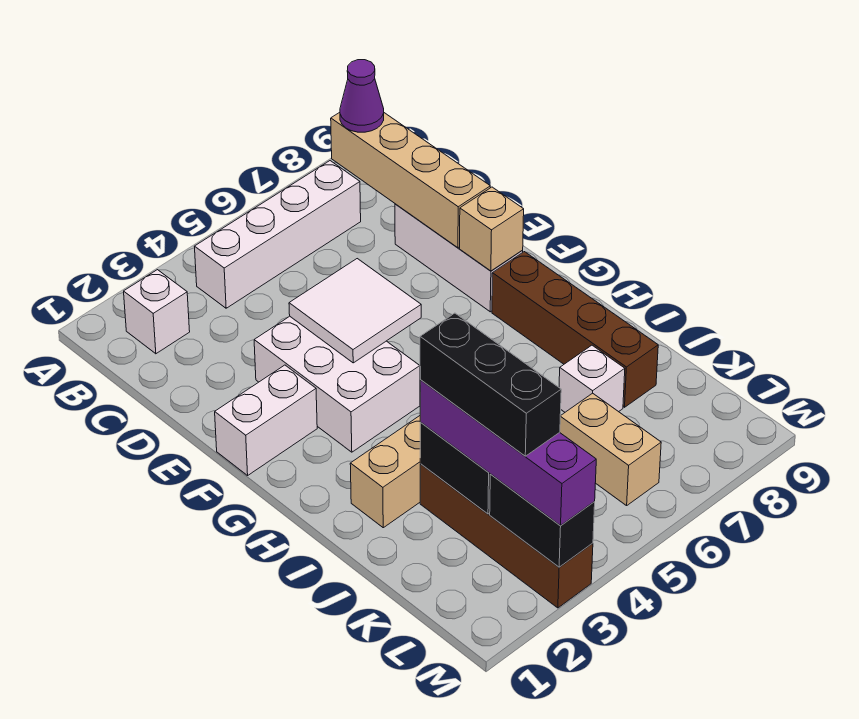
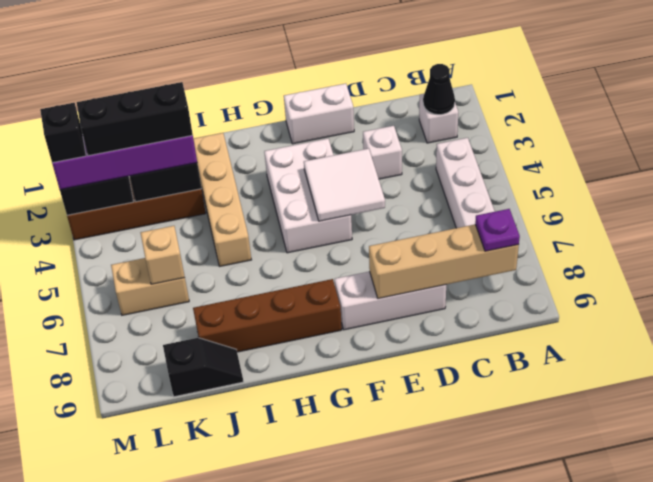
none -> black 1x1 cone [423,64,455,115]
purple 1x1 cone [340,60,384,132] -> purple 1x1 plate [475,209,520,251]
white 2x3 brick [254,316,420,452] -> white 2x3 brick turned to [264,139,352,253]
white 1x2 brick [215,365,317,475] -> white 1x2 brick turned to [284,84,354,144]
tan 1x1 brick [460,187,524,271] -> tan 1x1 brick moved to [141,226,185,284]
white 1x1 brick [559,345,625,412] -> white 1x1 brick moved to [363,126,402,179]
none -> black 1x2 slope [163,338,243,397]
none -> black 1x1 brick [40,103,86,163]

